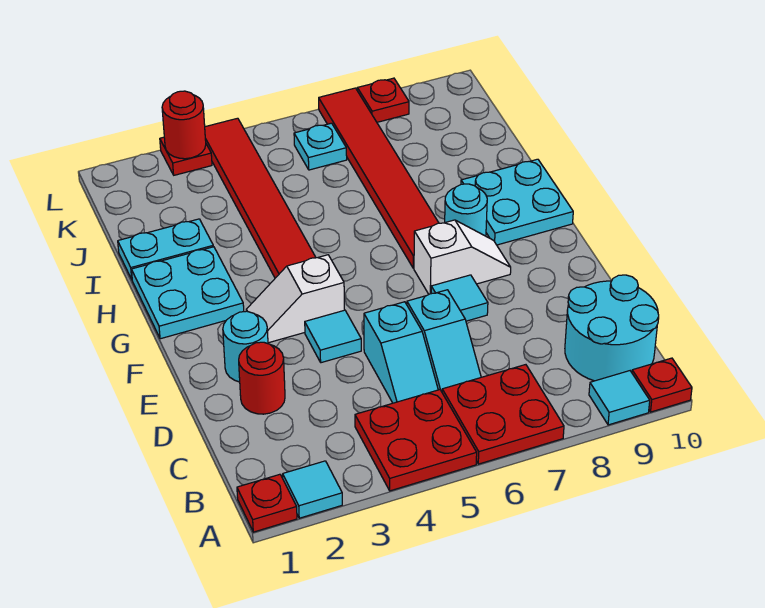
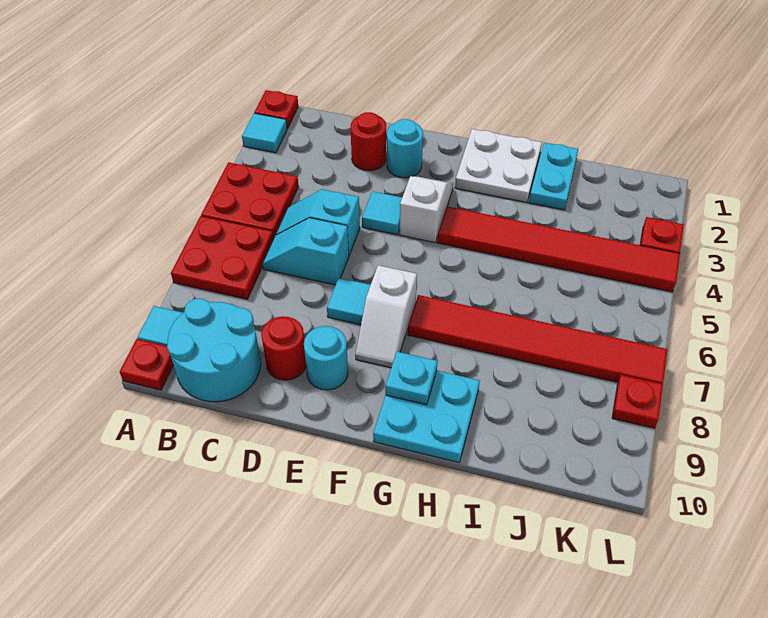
cyan 2x2 plate [131,247,244,339] -> white 2x2 plate [455,129,542,203]
cyan 1x1 round brick [445,184,487,236] -> cyan 1x1 round brick moved to [304,326,348,390]
cyan 1x1 plate [294,123,347,170] -> cyan 1x1 plate moved to [385,352,438,405]
red 1x1 round brick [162,91,206,159] -> red 1x1 round brick moved to [261,316,306,380]

